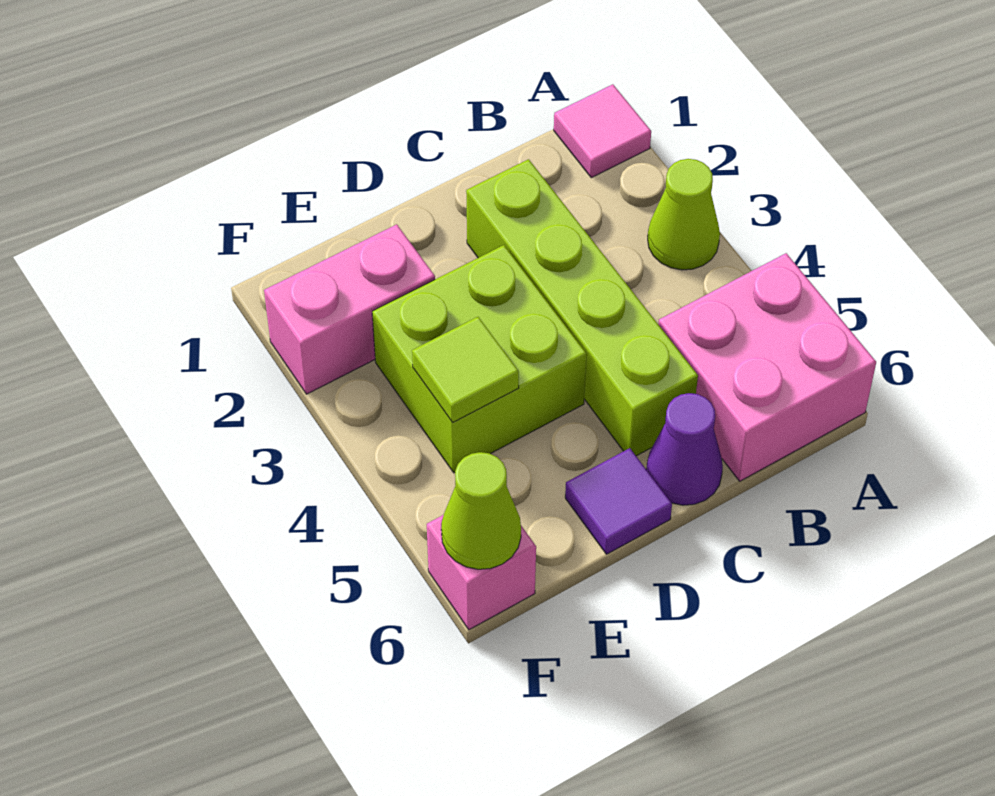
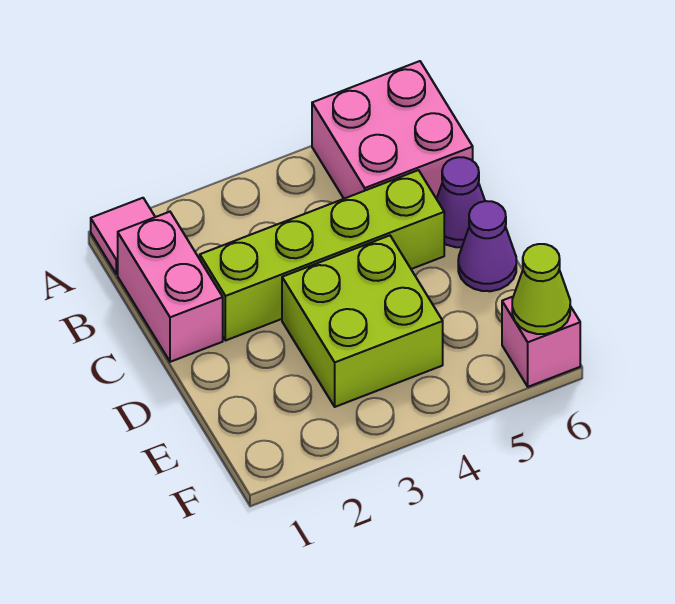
lime 1x1 cone [648,159,720,270] -> none
purple 1x1 tile [565,448,672,554] -> purple 1x1 cone [458,201,516,291]
pink 1x2 brick [264,224,435,394] -> pink 1x2 brick moved to [118,212,223,362]
lime 1x1 tile [412,317,519,422] -> none

